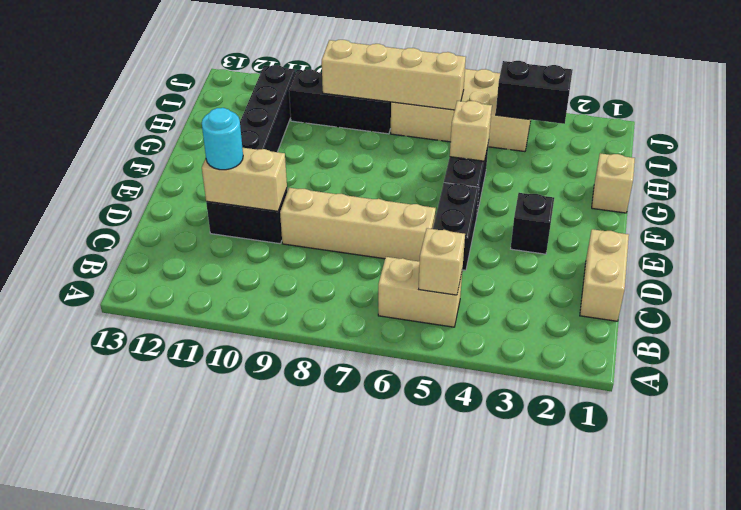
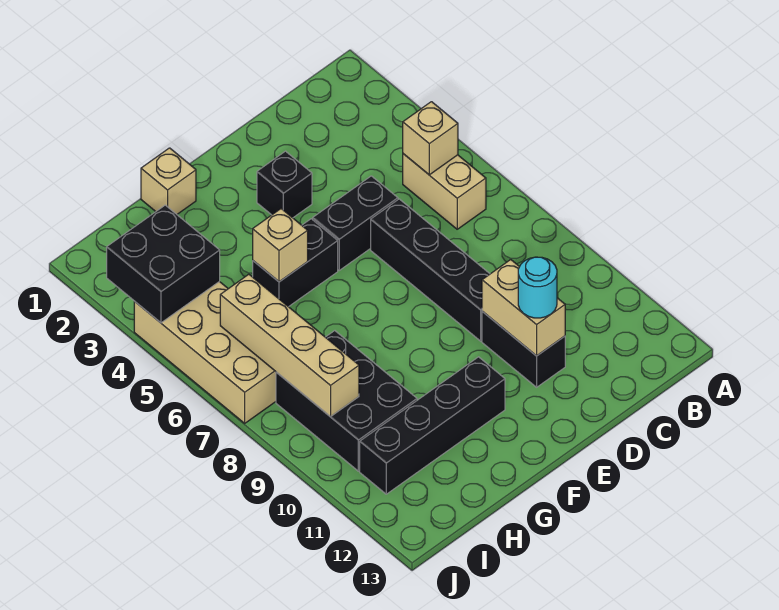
tan 1x2 brick [580,229,629,321] -> none
tan 1x4 brick [280,188,436,262] -> black 1x4 brick [371,199,490,341]
black 1x2 brick [496,61,573,124] -> black 2x2 brick [107,205,220,323]
black 1x3 brick [289,69,391,134] -> black 2x3 brick [276,331,417,471]

